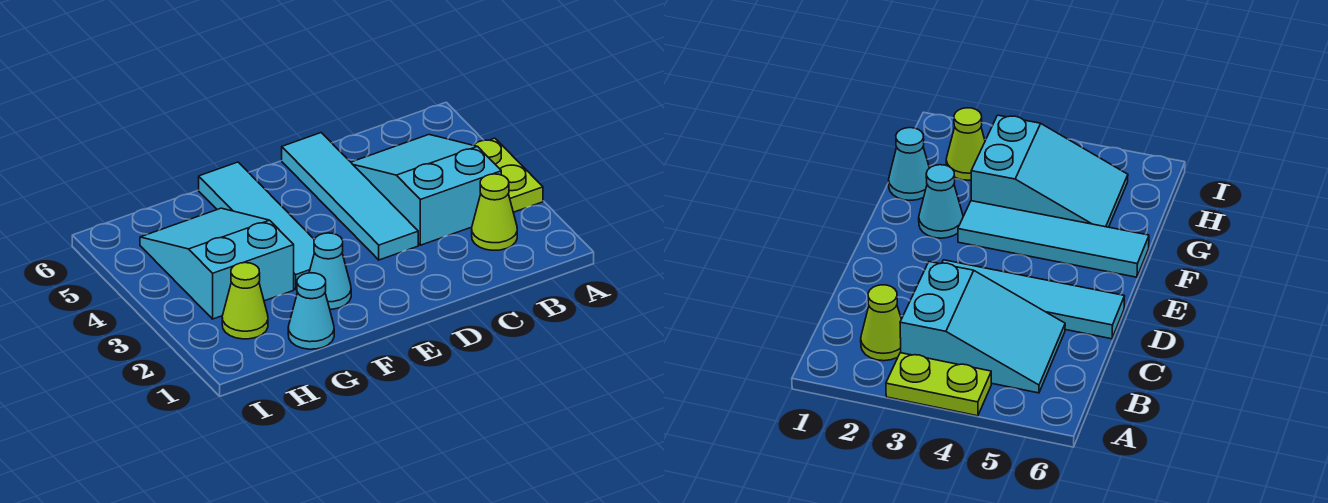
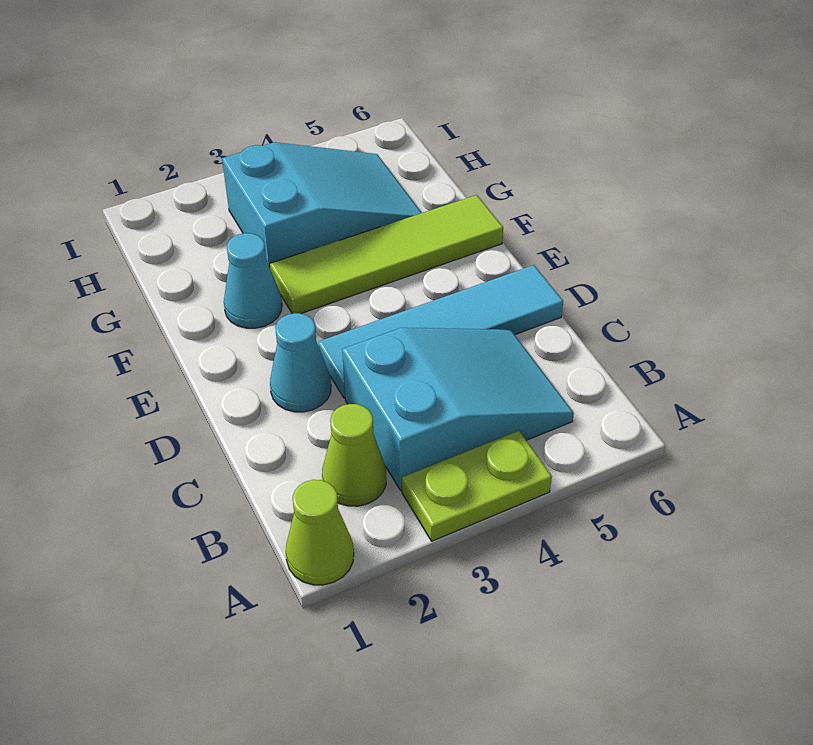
cyan 1x4 tile [199,162,314,289] -> lime 1x4 tile [270,195,503,314]
cyan 1x1 cone [288,273,334,349] -> cyan 1x1 cone moved to [270,313,331,412]
lime 1x1 cone [222,263,268,339] -> lime 1x1 cone moved to [286,480,354,585]

